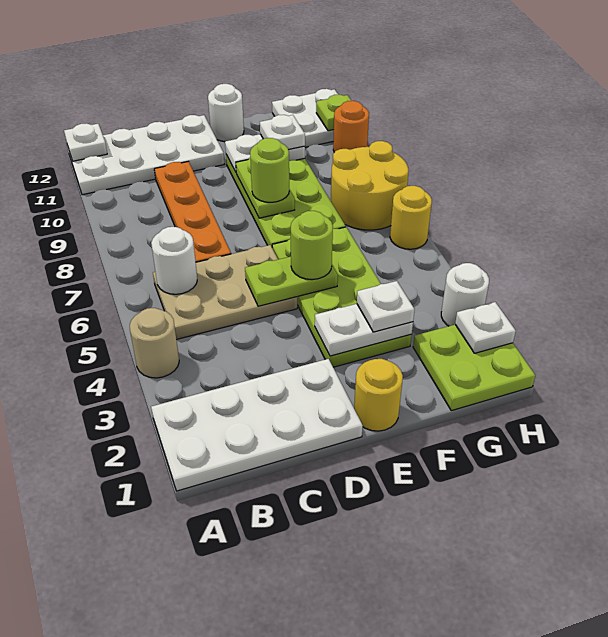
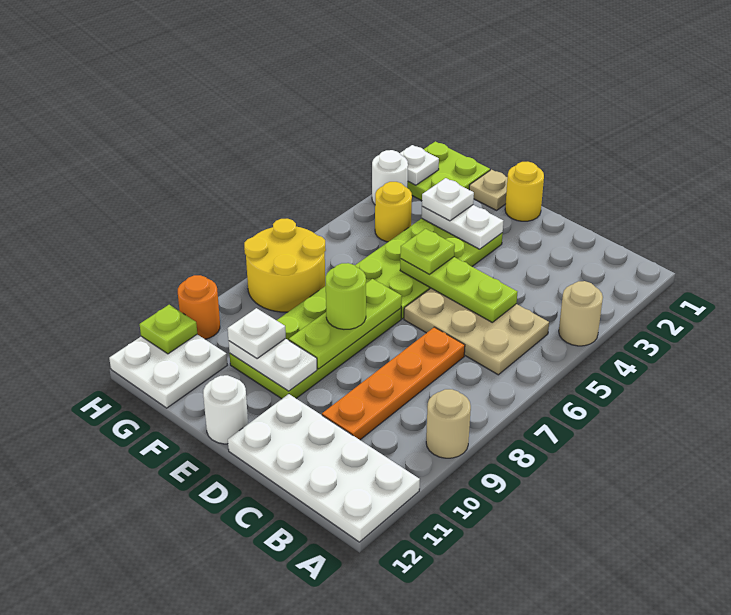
white 2x4 plate [151,359,363,491] -> none
none -> tan 1x1 round brick [426,389,471,458]
white 1x1 plate [64,123,107,161] -> none
white 1x1 round brick [151,227,197,294] -> none
lime 1x2 plate [245,257,338,306] -> lime 1x3 plate [400,257,517,322]
lime 1x1 round brick [291,211,333,280] -> lime 1x1 plate [400,229,455,274]
lime 1x2 plate [236,158,295,218] -> lime 1x3 plate [289,279,402,369]
none -> tan 1x1 plate [469,170,508,210]
yellow 1x1 round brick [390,186,432,249] -> yellow 1x1 round brick moved to [375,182,412,242]

